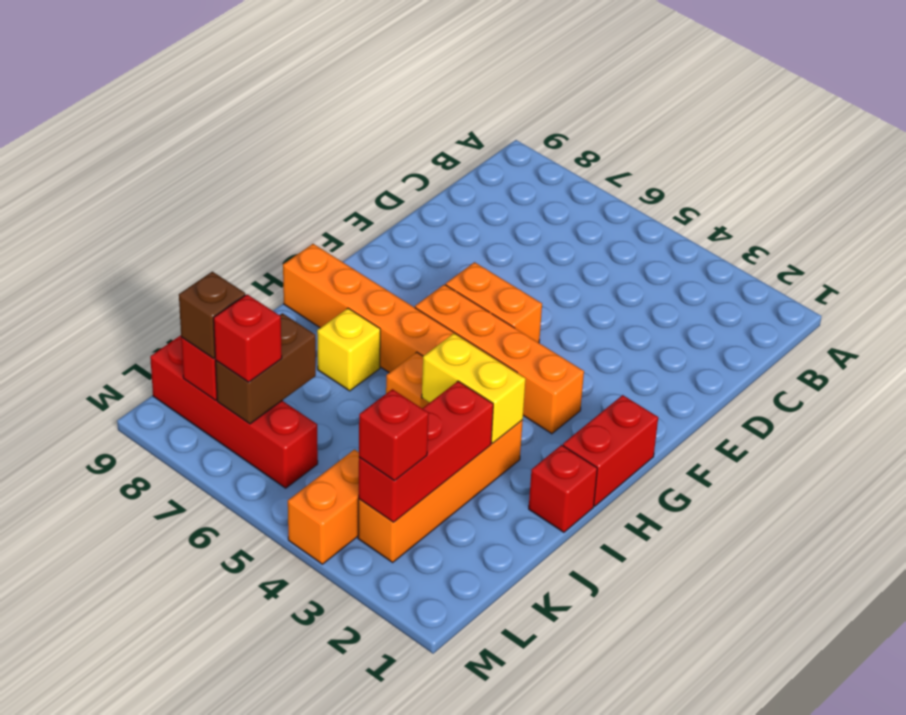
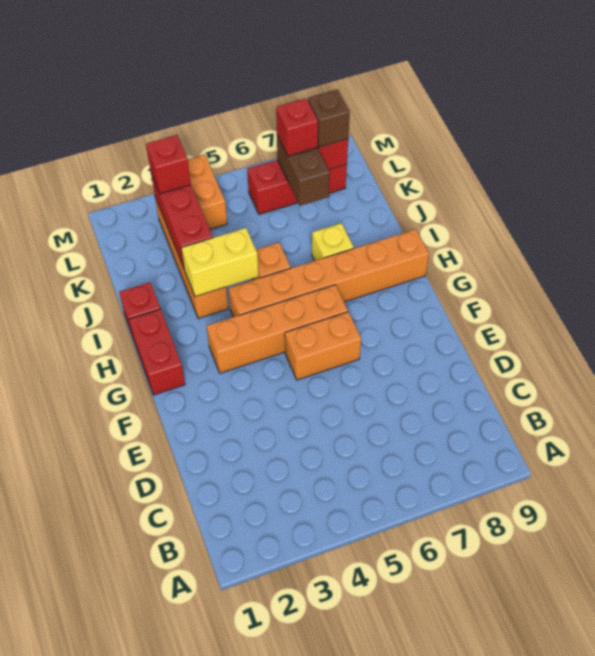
red 1x4 brick [150,335,318,488] -> red 1x3 brick [247,160,347,214]

